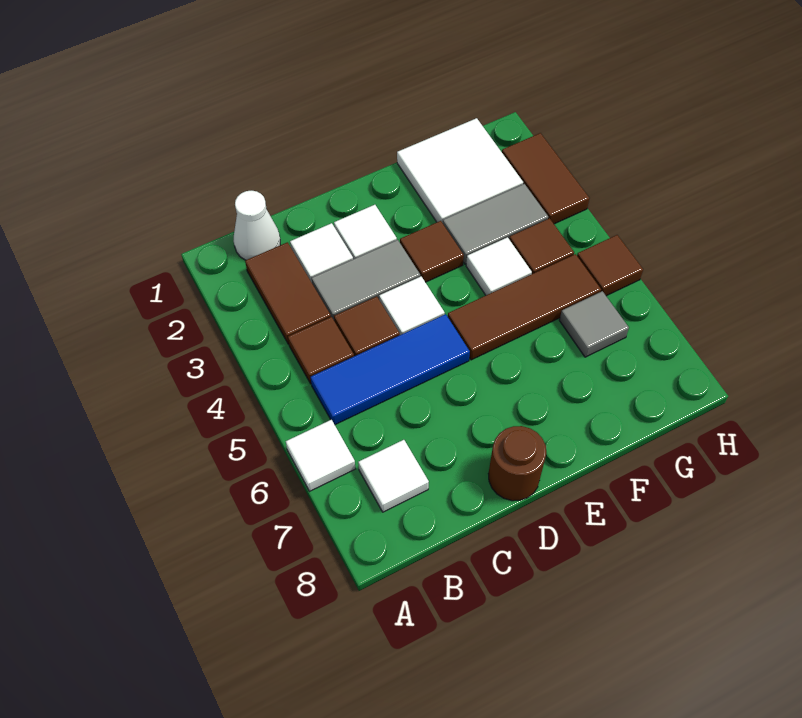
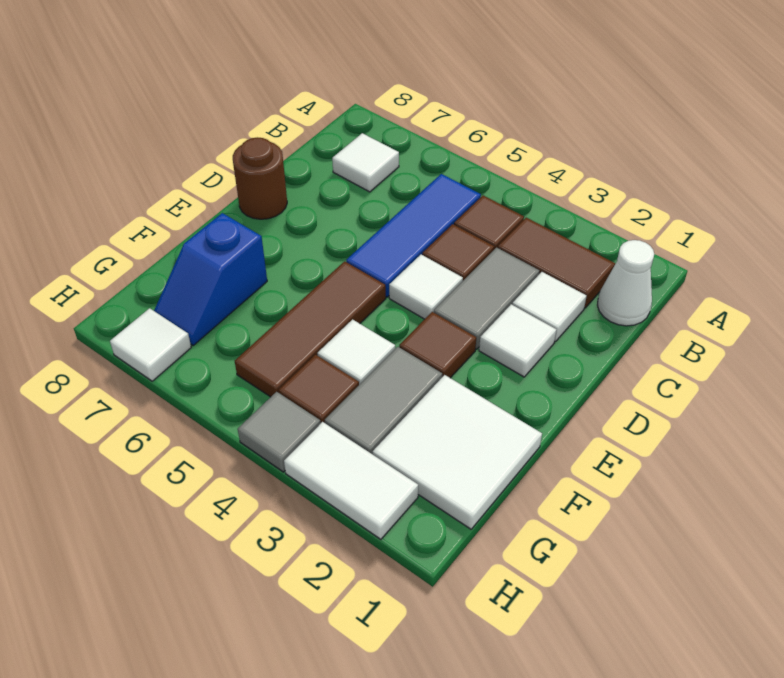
white 1x1 tile [286,420,355,491] -> white 1x1 tile moved to [110,308,191,381]
none -> blue 1x2 slope [154,213,267,346]
grey 1x1 tile [559,291,629,357] -> grey 1x1 tile moved to [238,392,321,472]
brown 1x2 tile [502,133,589,224] -> white 1x2 tile [284,422,418,539]
brown 1x1 tile [577,235,643,296] -> none

